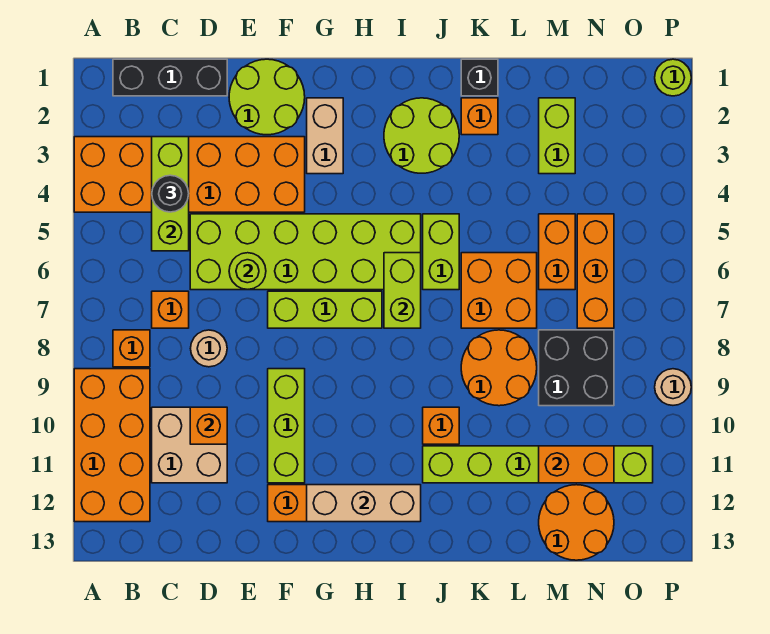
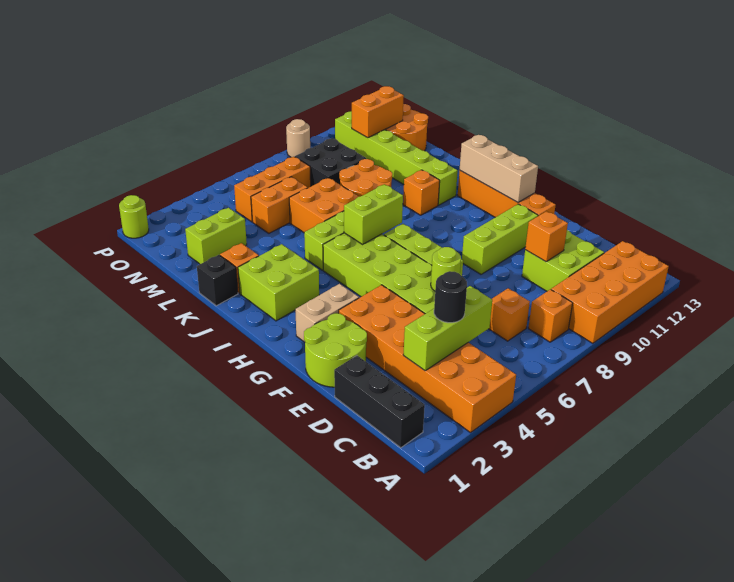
tan 2x2 brick [152,407,227,483] -> lime 2x2 brick [522,230,604,291]
tan 1x1 round brick [191,330,227,367] -> none
lime 2x2 round brick [384,98,459,173] -> lime 2x2 brick [238,244,319,321]
orange 1x2 brick [539,446,614,483] -> orange 1x2 brick turned to [351,86,404,138]

